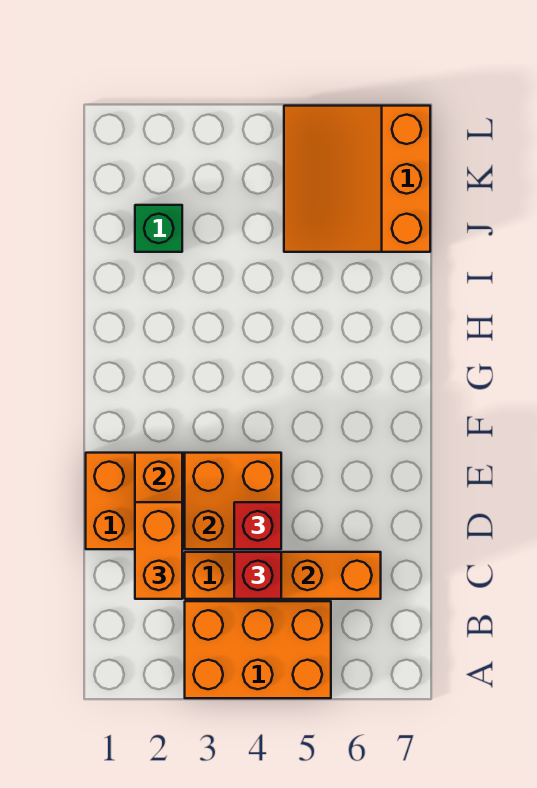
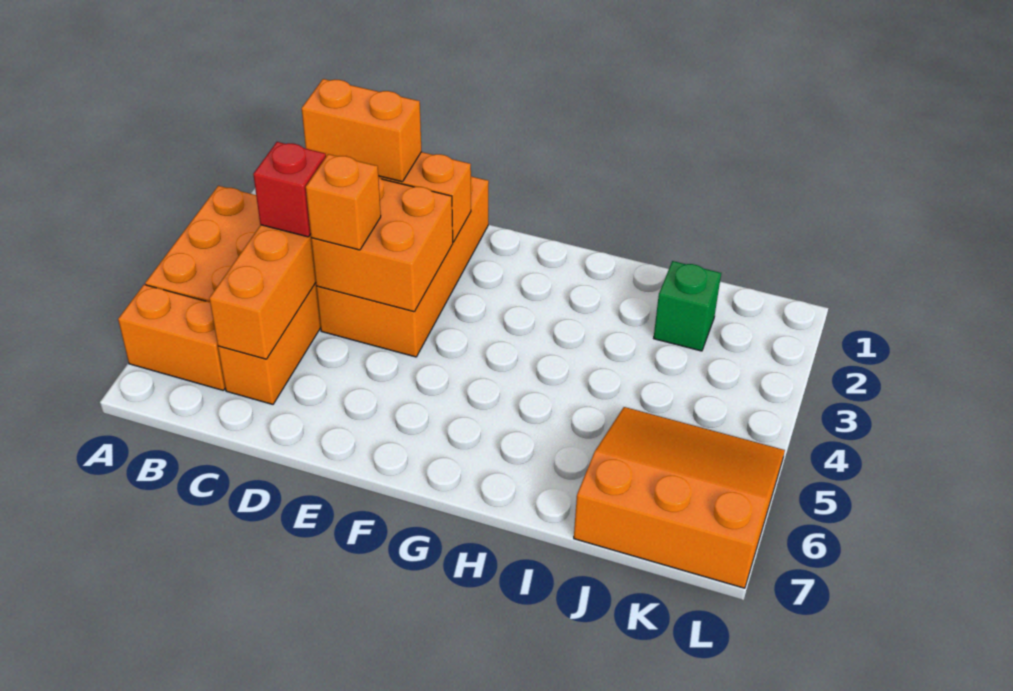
none -> orange 1x2 brick [118,285,225,390]
red 1x1 brick [234,502,281,549] -> orange 1x1 brick [306,154,381,250]

